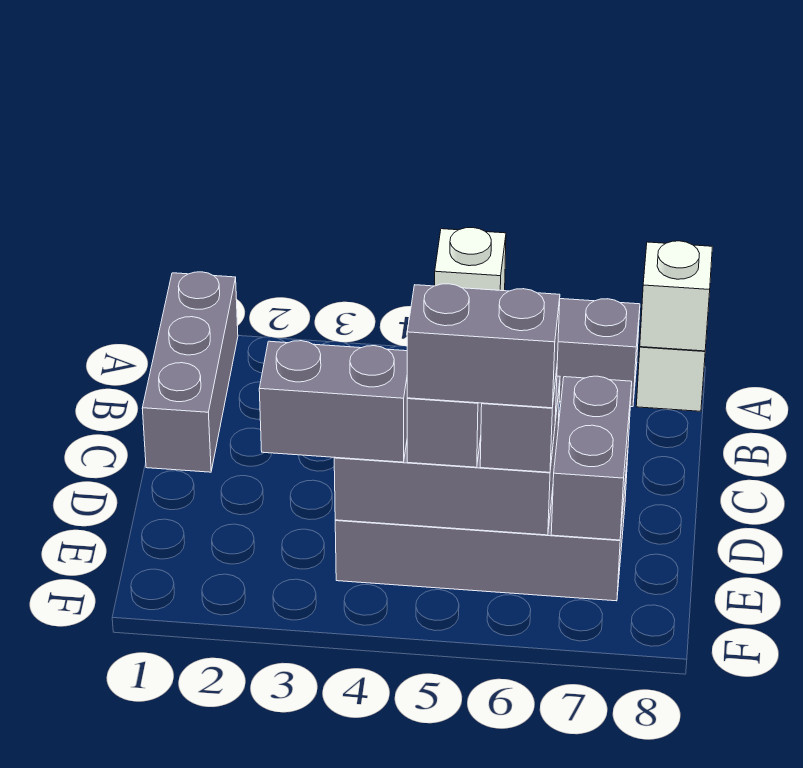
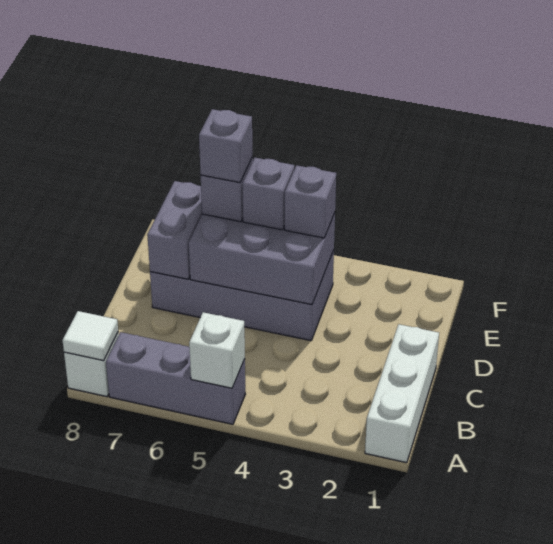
grey 1x3 brick [142,272,238,472] -> white 1x3 brick [365,324,439,463]
white 1x1 brick [640,241,712,351] -> white 1x1 tile [62,311,118,361]
grey 1x2 brick [259,341,407,462] -> grey 1x1 brick [285,165,336,238]
grey 1x2 brick [407,284,560,408] -> grey 1x1 brick [199,109,253,183]

